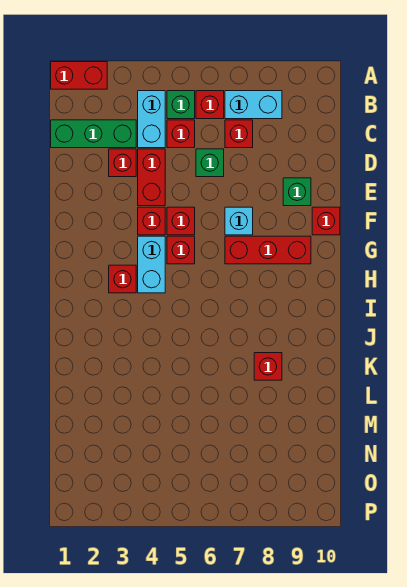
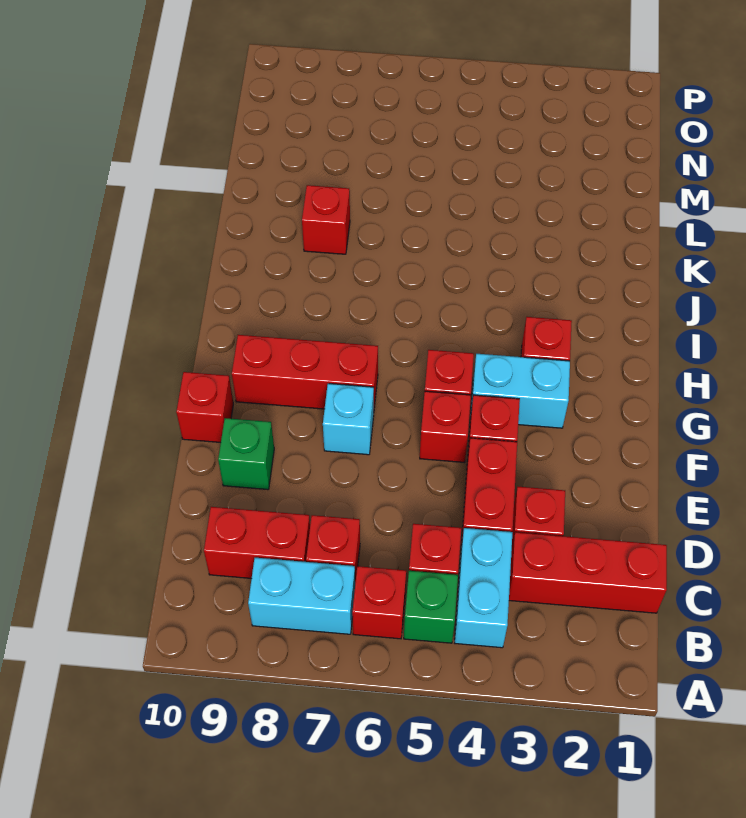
red 1x2 brick [51,62,107,89] -> red 1x2 brick moved to [204,507,310,579]
green 1x3 brick [51,120,136,148] -> red 1x3 brick [509,532,667,613]
green 1x1 brick [196,149,224,177] -> none
cyan 1x2 brick [138,236,165,293] -> cyan 1x2 brick turned to [470,354,570,428]

